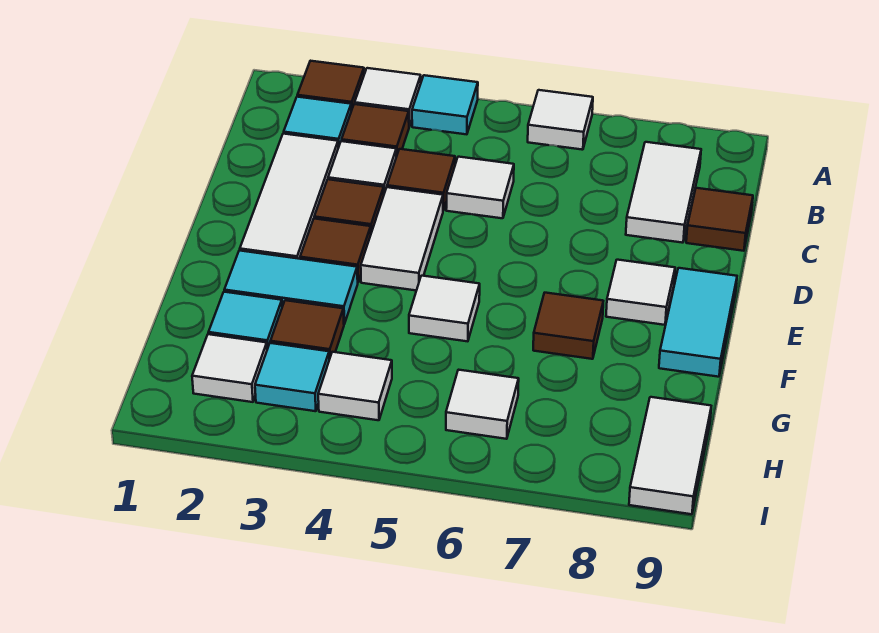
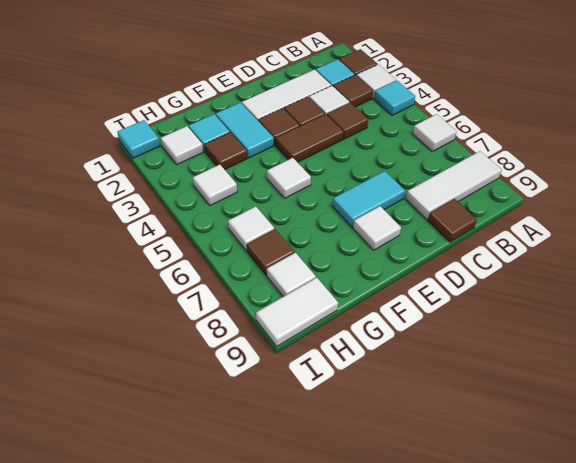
white 1x2 tile [626,142,701,243] -> white 1x3 tile [406,151,502,220]
white 1x1 tile [446,157,514,218] -> white 1x1 tile moved to [267,253,316,297]
white 1x2 tile [361,187,443,291] -> brown 1x2 tile [276,114,344,162]
cyan 1x2 tile [659,268,737,377] -> cyan 1x2 tile moved to [332,171,405,227]
brown 1x1 tile [533,293,603,359] -> brown 1x1 tile moved to [247,229,295,275]
cyan 1x1 tile [255,343,329,411] -> cyan 1x1 tile moved to [117,120,160,158]

